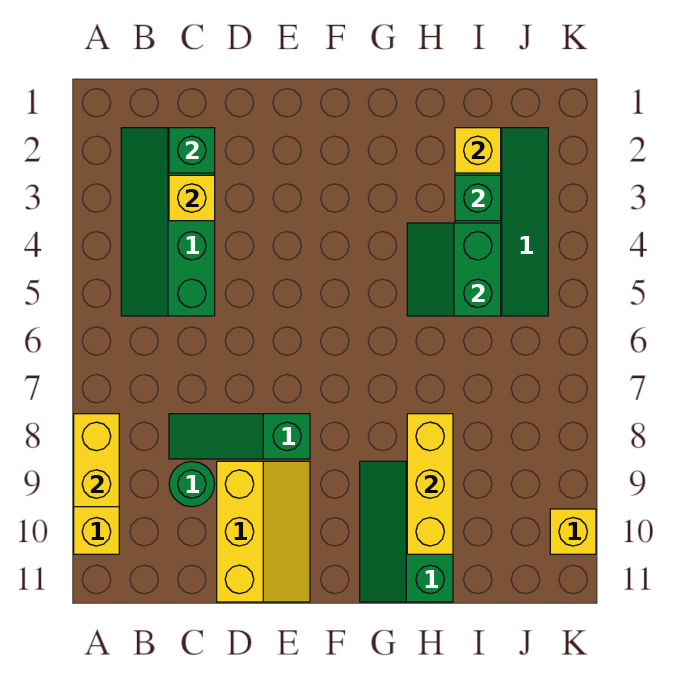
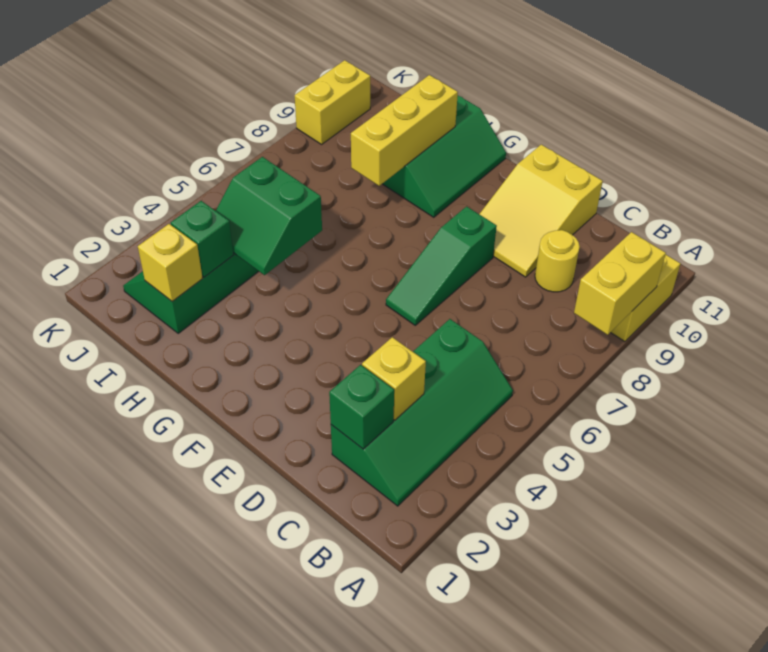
green 1x3 slope [169,414,310,459] -> green 1x3 slope turned to [386,206,497,325]
green 1x1 round brick [169,461,214,507] -> yellow 1x1 round brick [535,230,580,292]
yellow 2x3 slope [217,461,310,602] -> yellow 2x3 slope turned to [480,145,603,277]
green 2x2 slope [407,223,501,316] -> green 2x2 slope turned to [216,157,322,275]
yellow 1x1 brick [550,509,596,554] -> yellow 1x2 brick [295,60,370,144]

